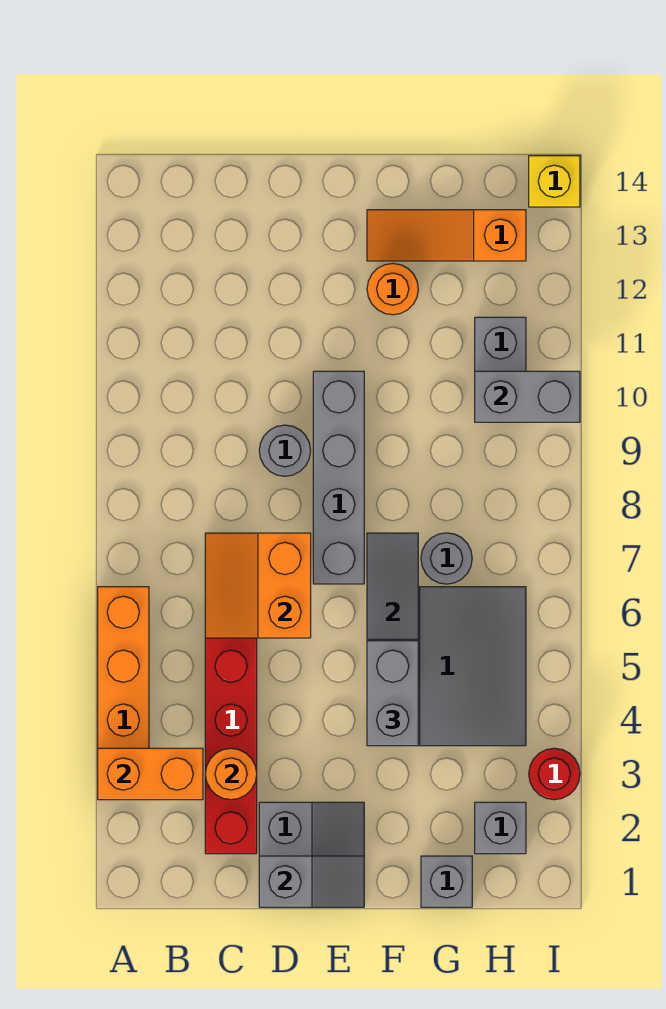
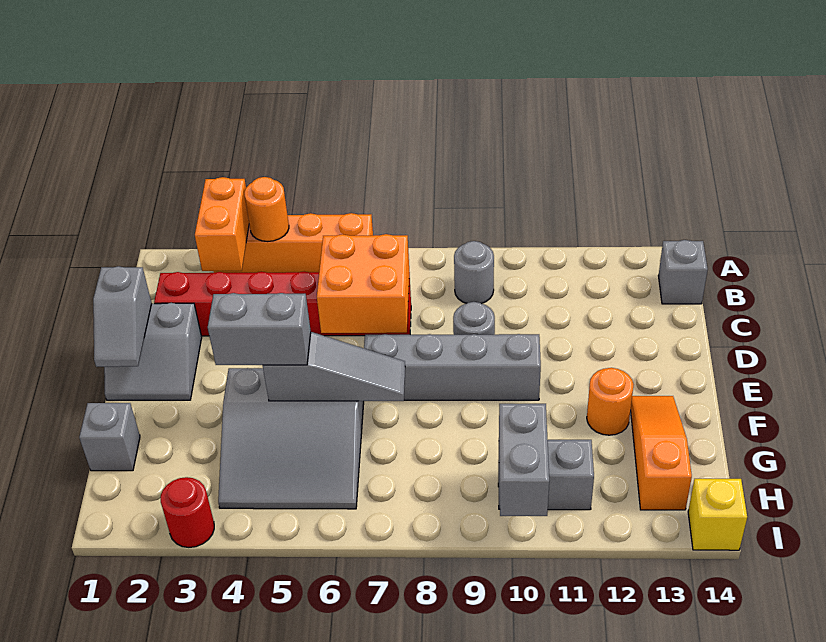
orange 1x1 round brick [205,748,257,800] -> orange 1x1 round brick moved to [244,177,289,241]
orange 2x2 slope [205,533,311,638] -> orange 2x2 brick [317,234,409,333]
grey 1x1 round brick [421,533,472,584] -> grey 1x1 round brick moved to [454,241,494,304]
grey 1x1 brick [475,802,526,854] -> grey 1x1 brick moved to [658,240,708,304]

